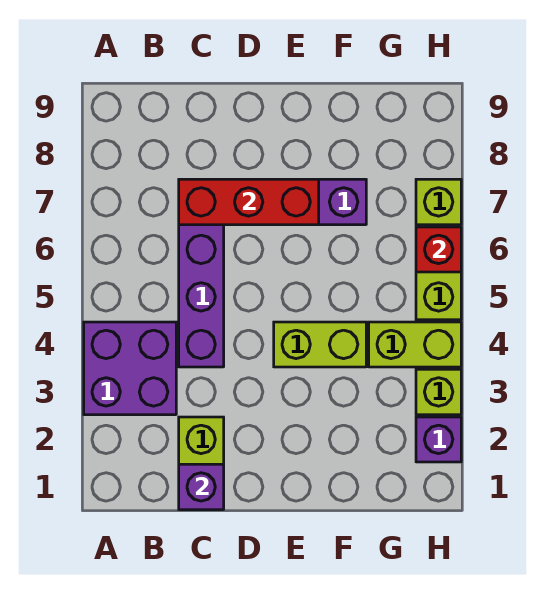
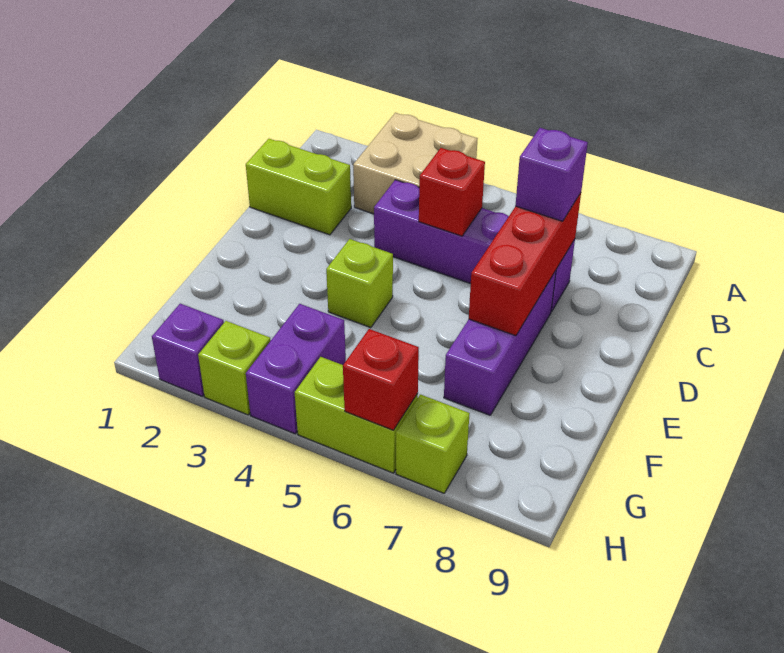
purple 2x2 brick [84,322,176,415] -> tan 2x2 brick [353,113,478,214]
purple 1x1 brick [179,464,224,510] -> purple 1x1 brick moved to [515,128,588,221]
none -> red 1x1 brick [419,148,485,236]
lime 1x2 brick [274,322,366,367] -> lime 1x1 brick [326,239,393,328]
lime 1x2 brick [369,322,461,367] -> purple 1x2 brick [246,304,346,434]

